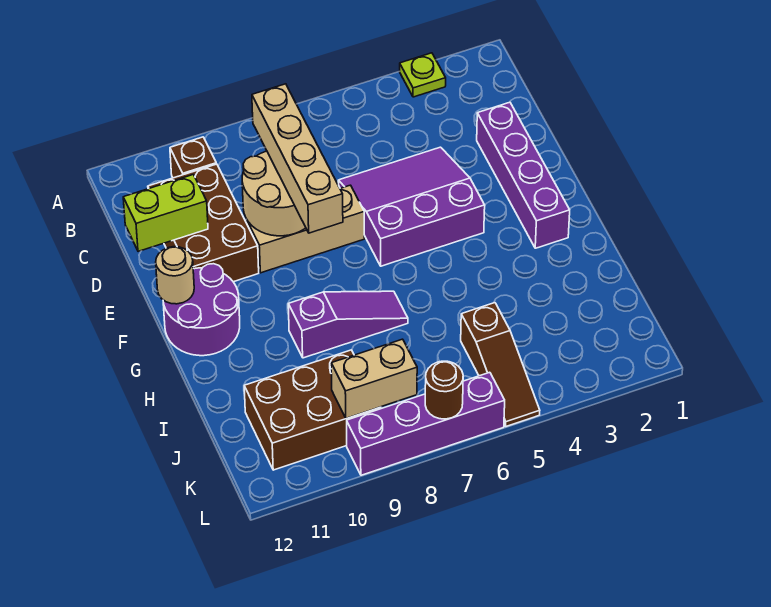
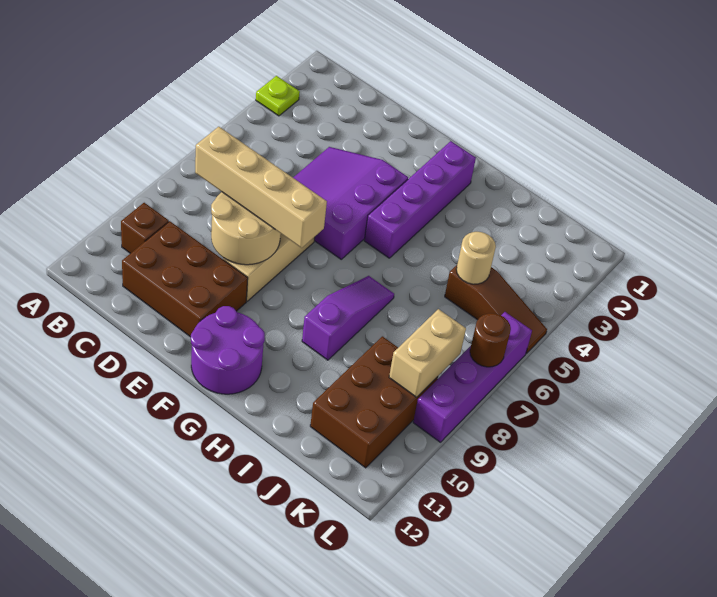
purple 1x4 brick [477,102,570,248] -> purple 1x4 brick turned to [364,141,476,258]
lime 1x2 brick [123,175,208,251] -> none
tan 1x1 round brick [156,247,194,304] -> tan 1x1 round brick moved to [456,232,496,284]

